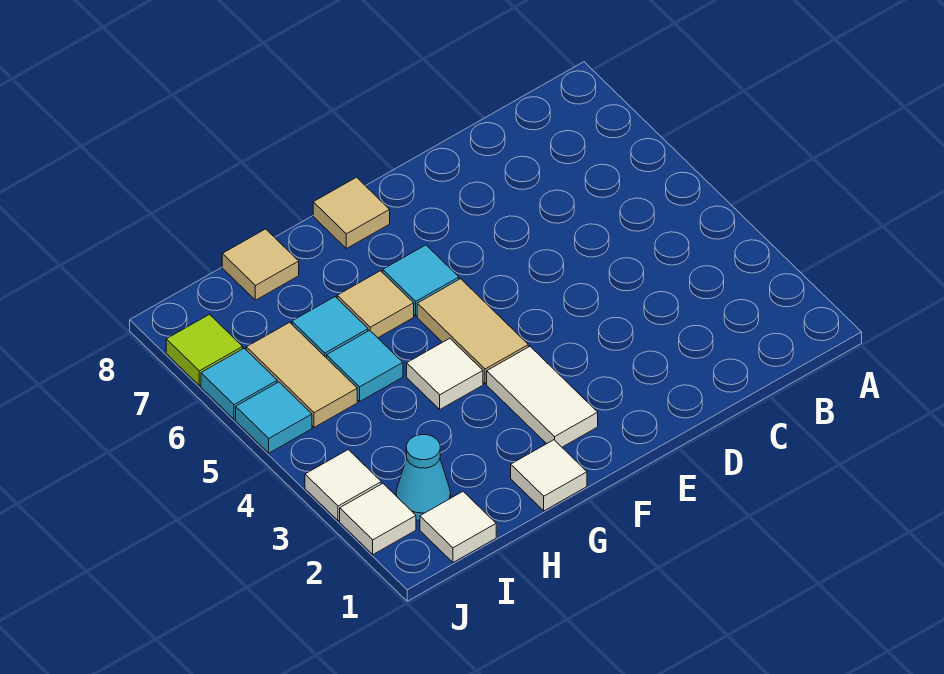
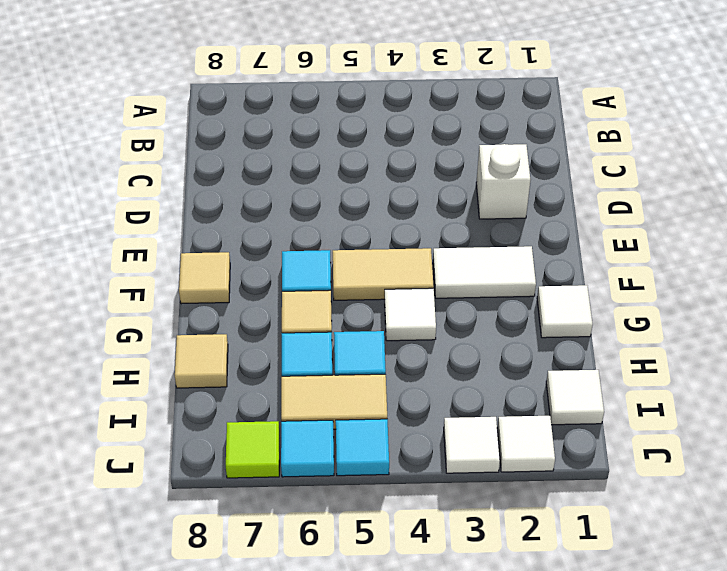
none -> white 1x1 brick [476,144,530,219]
cyan 1x1 cone [396,435,451,520] -> none

